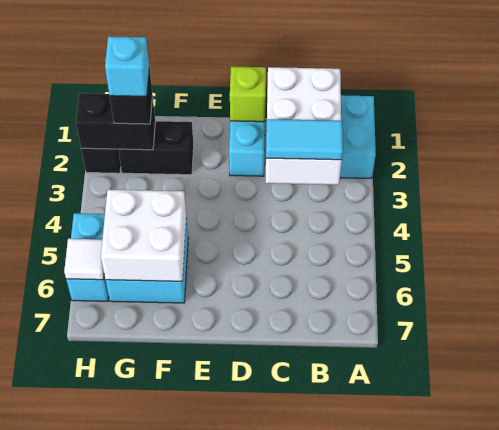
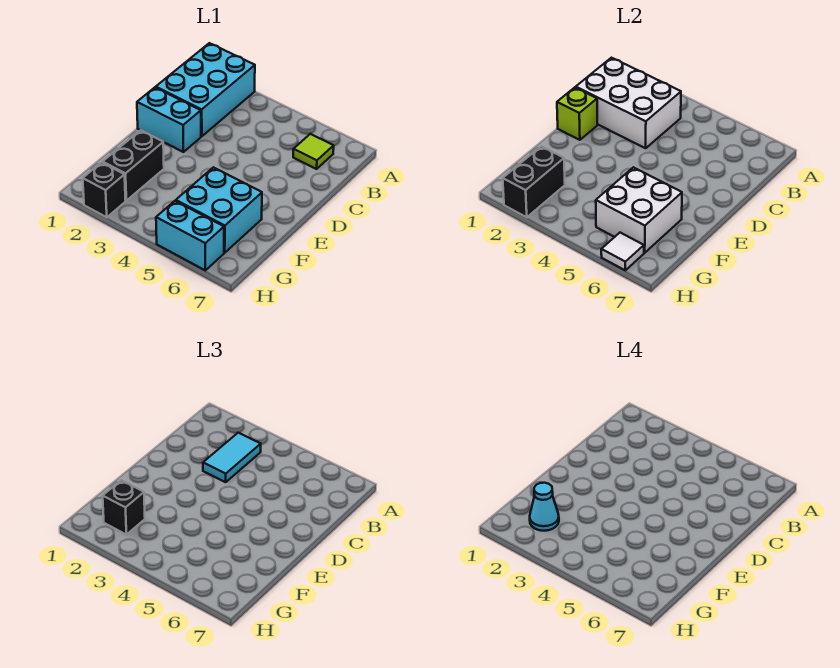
none -> lime 1x1 tile [293,134,334,169]
cyan 1x1 brick [105,36,149,96] -> cyan 1x1 cone [530,483,559,531]

